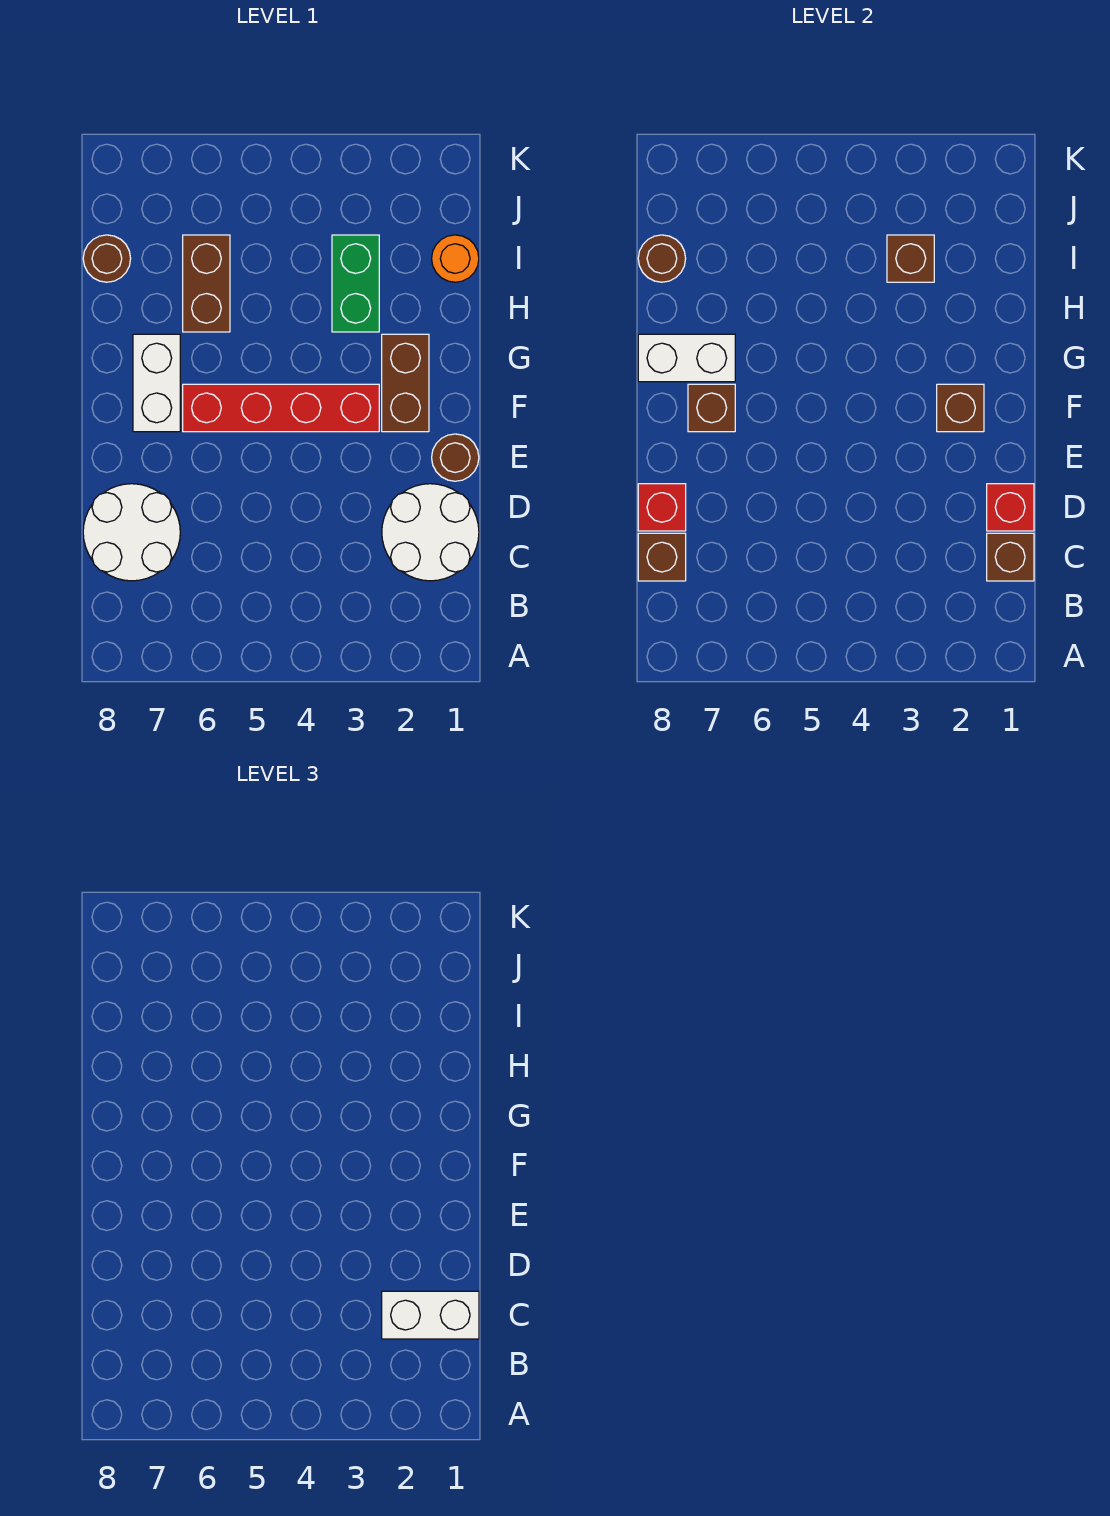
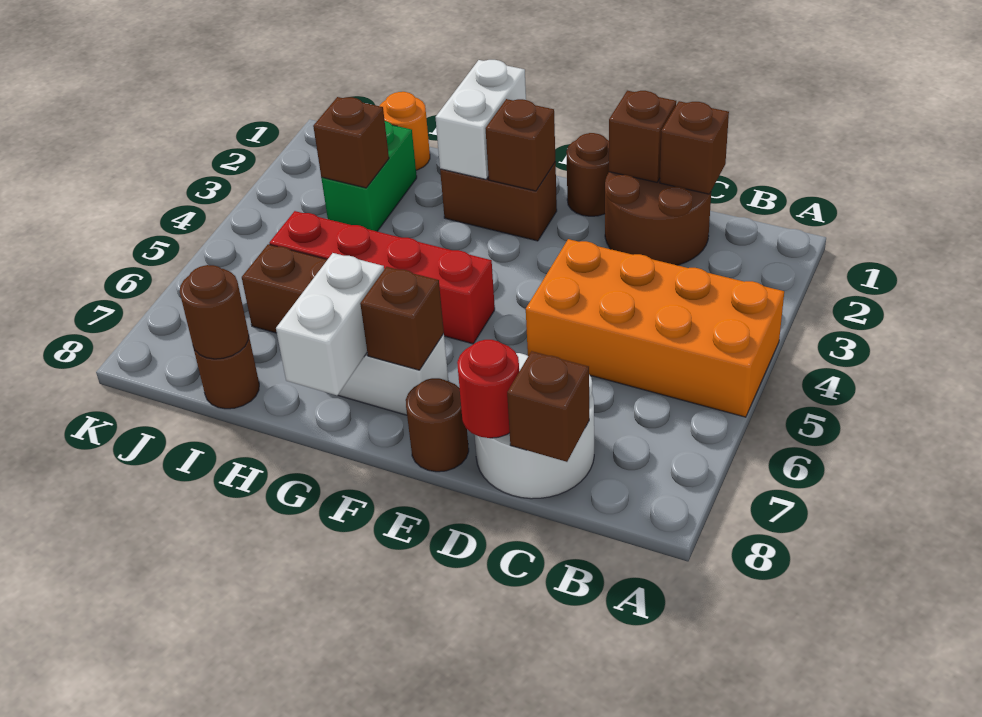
none -> orange 2x4 brick [526,239,784,417]
white 2x2 round brick [382,484,479,581] -> brown 2x2 round brick [605,172,711,265]
white 1x2 brick [382,1291,479,1339] -> white 1x2 brick moved to [435,60,526,179]
red 1x1 brick [987,484,1034,531] -> brown 1x1 brick [609,91,676,182]
red 1x1 brick [638,484,686,531] -> red 1x1 round brick [457,340,519,438]
none -> brown 1x1 round brick [406,378,469,472]
red 1x4 brick [183,384,379,432] -> red 1x4 brick turned to [269,211,495,344]
green 1x2 brick [332,235,379,332] -> green 1x2 brick turned to [321,121,417,231]

